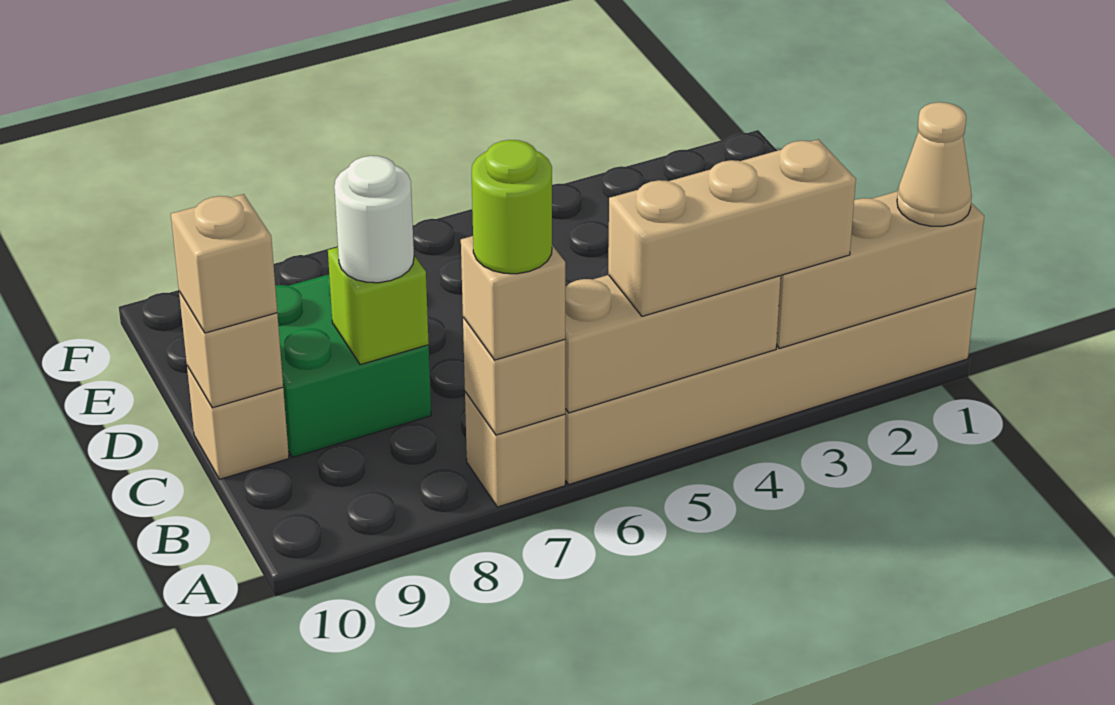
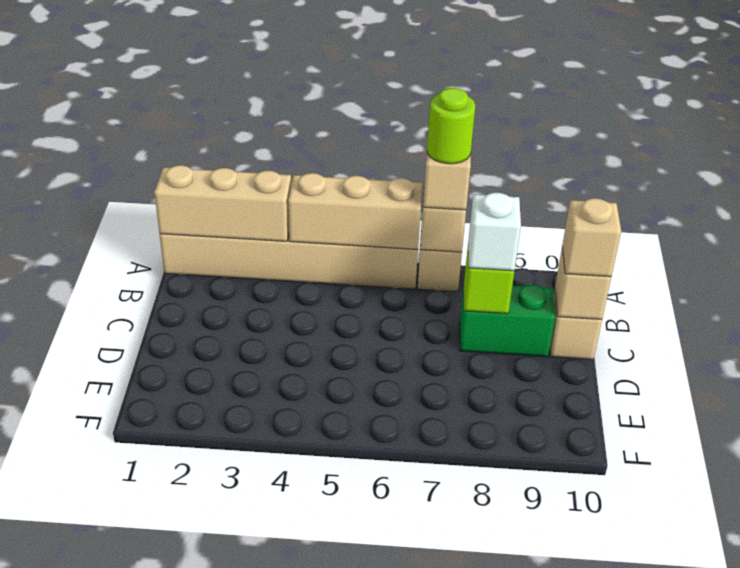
tan 1x1 cone [897,102,972,226] -> none
tan 1x3 brick [608,139,856,316] -> none
green 2x2 brick [275,274,431,457] -> green 1x2 brick [460,285,555,357]
white 1x1 round brick [334,156,414,283] -> white 1x1 brick [468,193,521,271]

